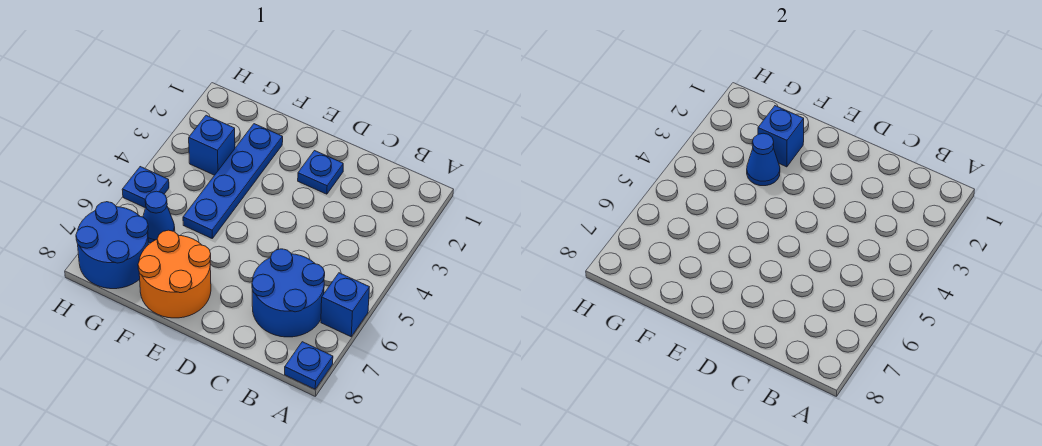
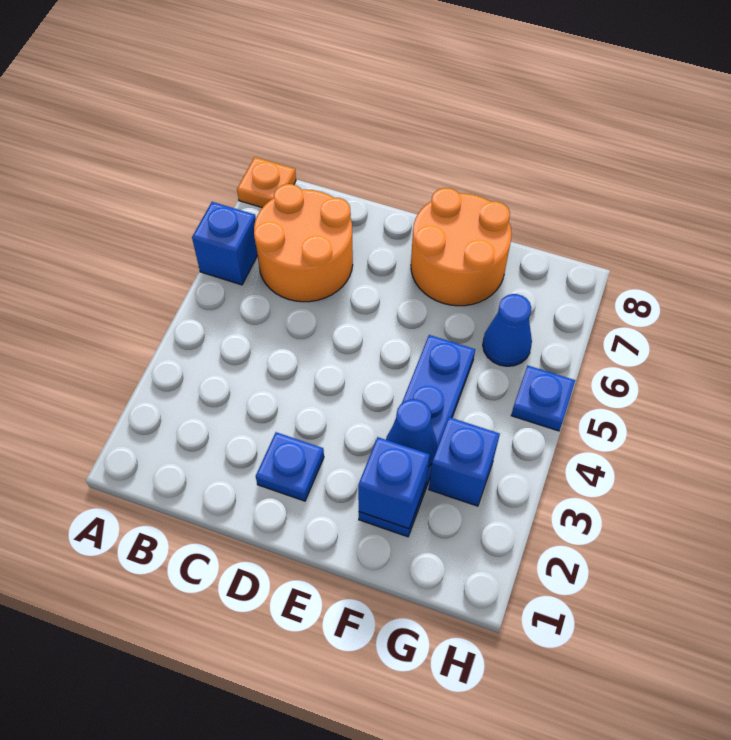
blue 1x1 plate [285,342,333,389] -> orange 1x1 plate [237,157,296,208]
blue 2x2 round brick [252,249,325,337] -> orange 2x2 round brick [254,184,353,302]
blue 2x2 round brick [76,202,149,289] -> none

